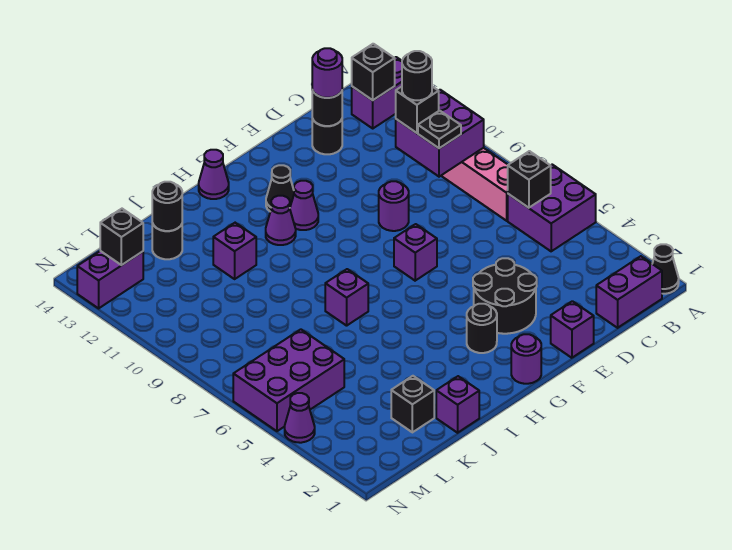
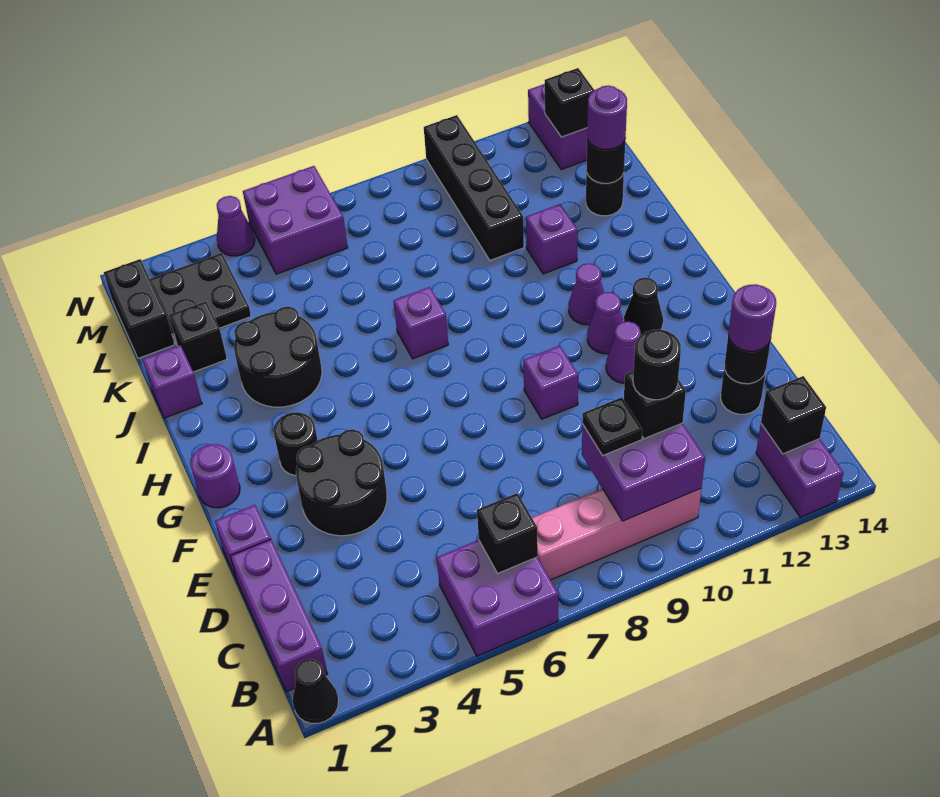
purple 1x2 brick [596,256,662,328] -> purple 1x3 brick [230,540,328,692]
purple 1x1 round brick [379,181,409,231] -> purple 1x1 round brick moved to [587,85,627,149]
purple 1x1 brick [394,224,437,281] -> purple 1x1 brick moved to [523,346,578,419]
purple 1x1 cone [199,150,229,199] -> purple 1x1 cone moved to [606,321,641,383]
none -> black 2x2 round brick [234,307,322,407]
none -> black 1x4 brick [424,115,524,260]
none -> black 1x2 brick [104,259,175,358]
none -> black 2x2 plate [150,253,251,342]
purple 2x3 brick [233,329,344,431] -> purple 2x2 brick [243,166,348,274]

